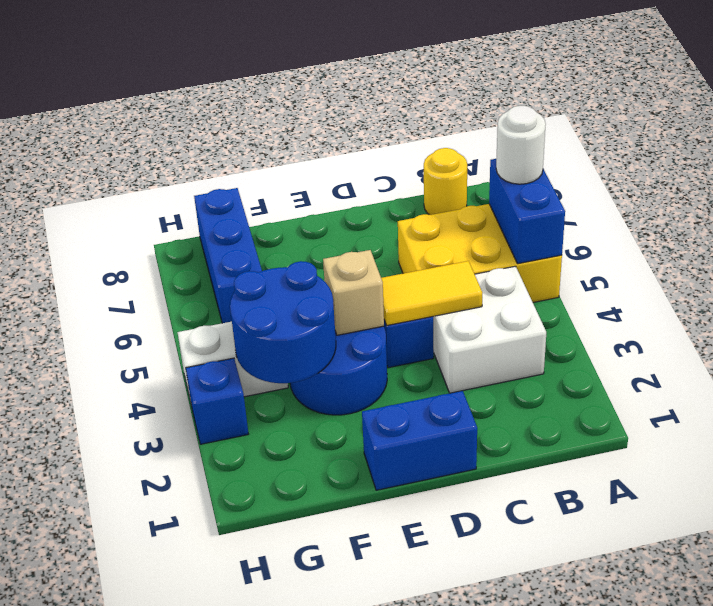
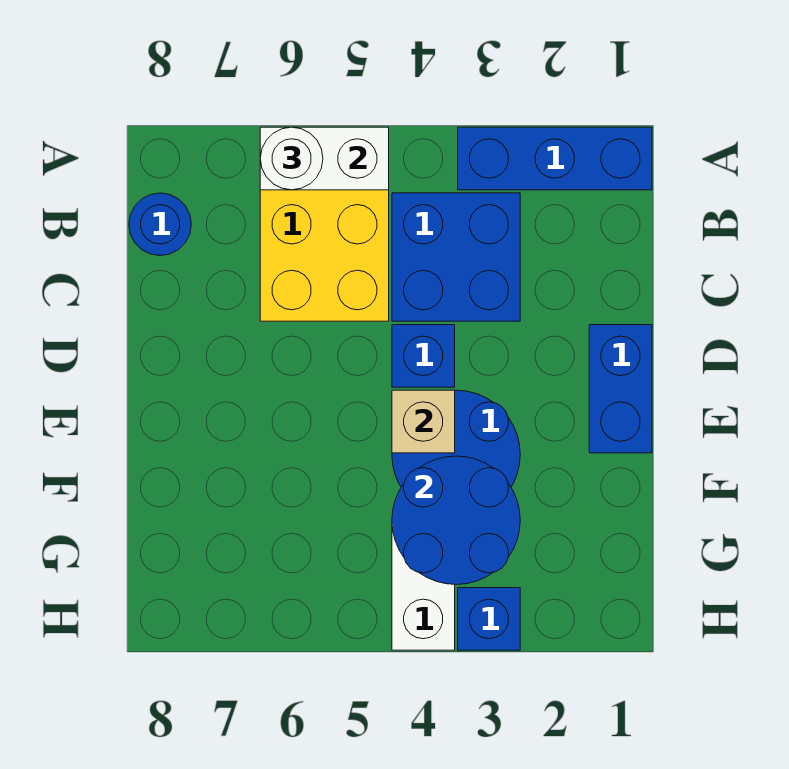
blue 1x2 brick [489,159,565,264] -> white 1x2 brick [260,127,389,190]
white 2x2 brick [433,266,546,393] -> blue 2x2 brick [392,193,520,321]
yellow 1x1 round brick [424,148,467,215] -> blue 1x1 round brick [129,193,191,256]
yellow 1x2 tile [381,261,482,325] -> none
blue 1x3 brick [194,188,262,323] -> blue 1x3 brick moved to [458,127,652,190]

